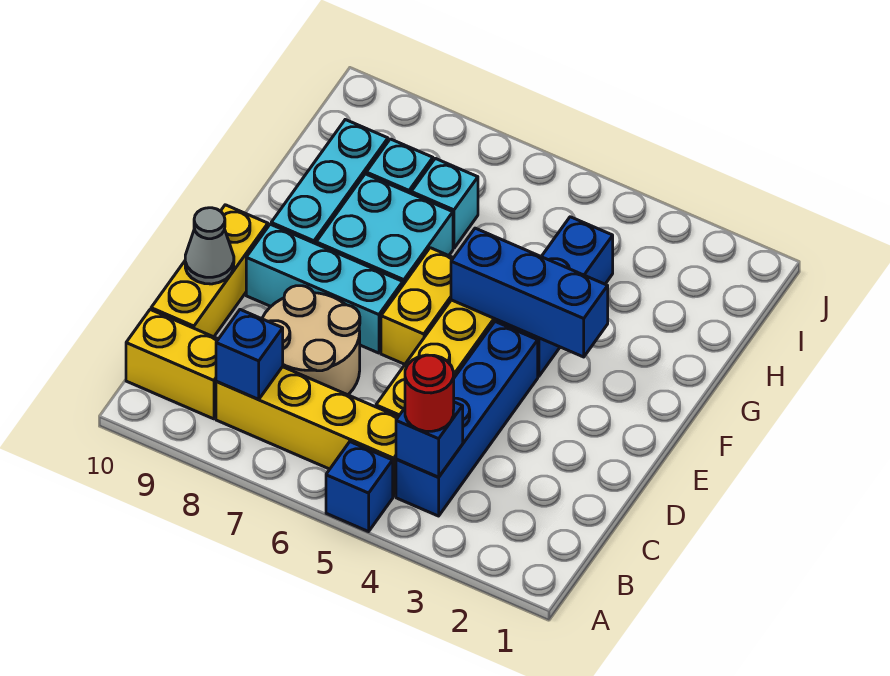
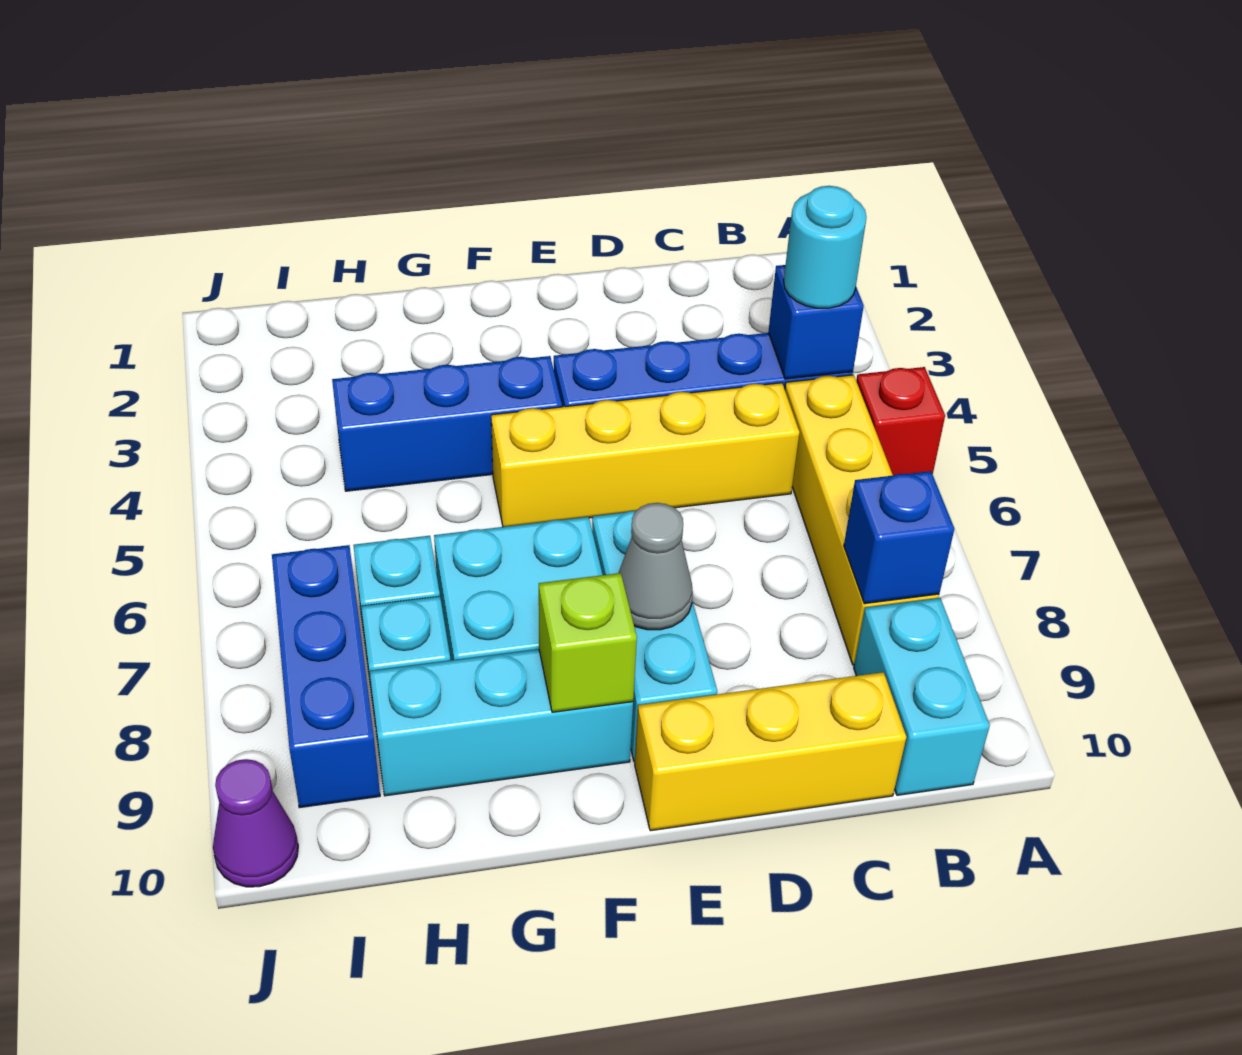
blue 1x1 brick [326,442,393,532] -> red 1x1 brick [856,367,945,475]
red 1x1 round brick [405,355,454,431] -> cyan 1x1 round brick [784,186,866,308]
yellow 1x2 brick [126,310,218,419] -> cyan 1x2 brick [854,598,990,795]
tan 2x2 round brick [262,286,360,395] -> none
grey 1x1 cone [185,208,234,284] -> grey 1x1 cone moved to [619,503,693,630]
yellow 1x2 brick [381,248,453,364] -> none
blue 1x3 brick [451,228,608,357] -> blue 1x3 brick moved to [272,545,380,808]
none -> lime 1x1 brick [539,573,637,712]
none -> purple 1x1 cone [213,759,298,887]

